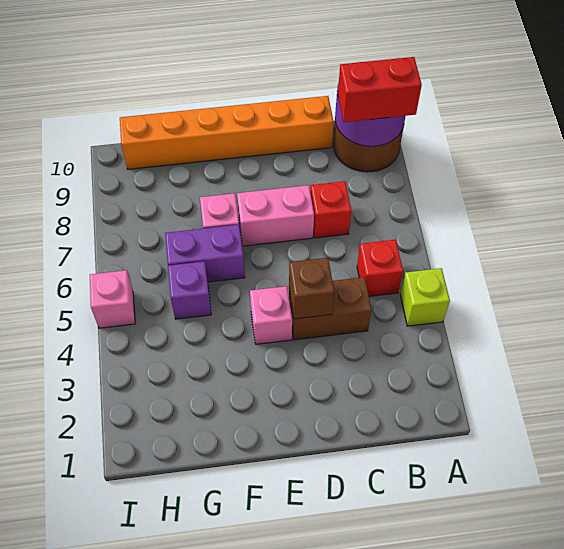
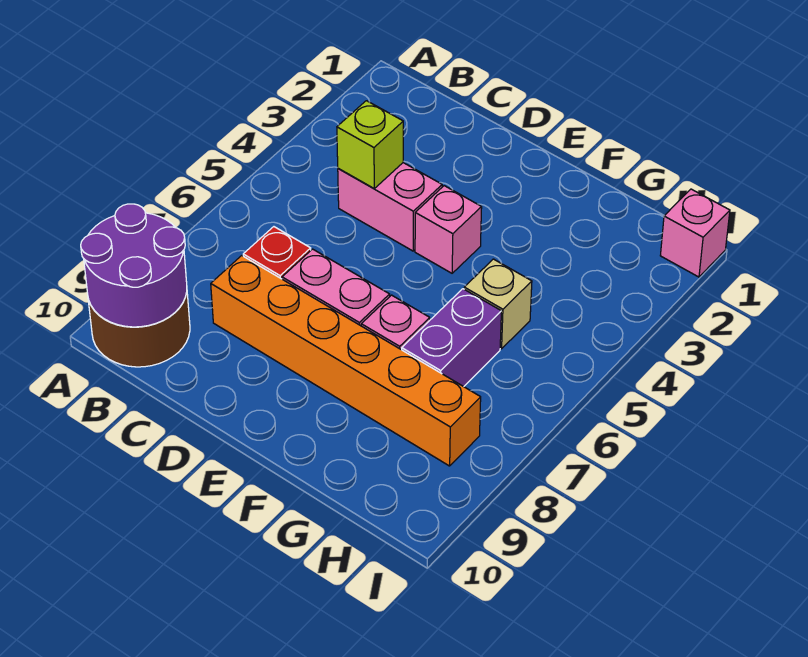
lime 1x1 brick [400,268,450,326] -> lime 1x1 brick moved to [337,101,403,188]
red 1x2 brick [338,57,422,122] -> none
red 1x1 brick [357,240,403,296] -> none
brown 1x2 brick [289,277,371,340] -> pink 1x2 brick [338,163,442,251]
orange 1x6 brick [120,96,334,169] -> orange 1x6 brick moved to [211,256,481,466]
brown 1x1 brick [289,258,334,319] -> none
purple 1x2 brick [165,225,245,282] -> purple 1x2 brick turned to [402,289,501,387]
purple 1x1 brick [168,261,211,319] -> tan 1x1 brick [464,259,532,349]
pink 1x1 brick [90,270,135,328] -> pink 1x1 brick moved to [660,189,730,277]

